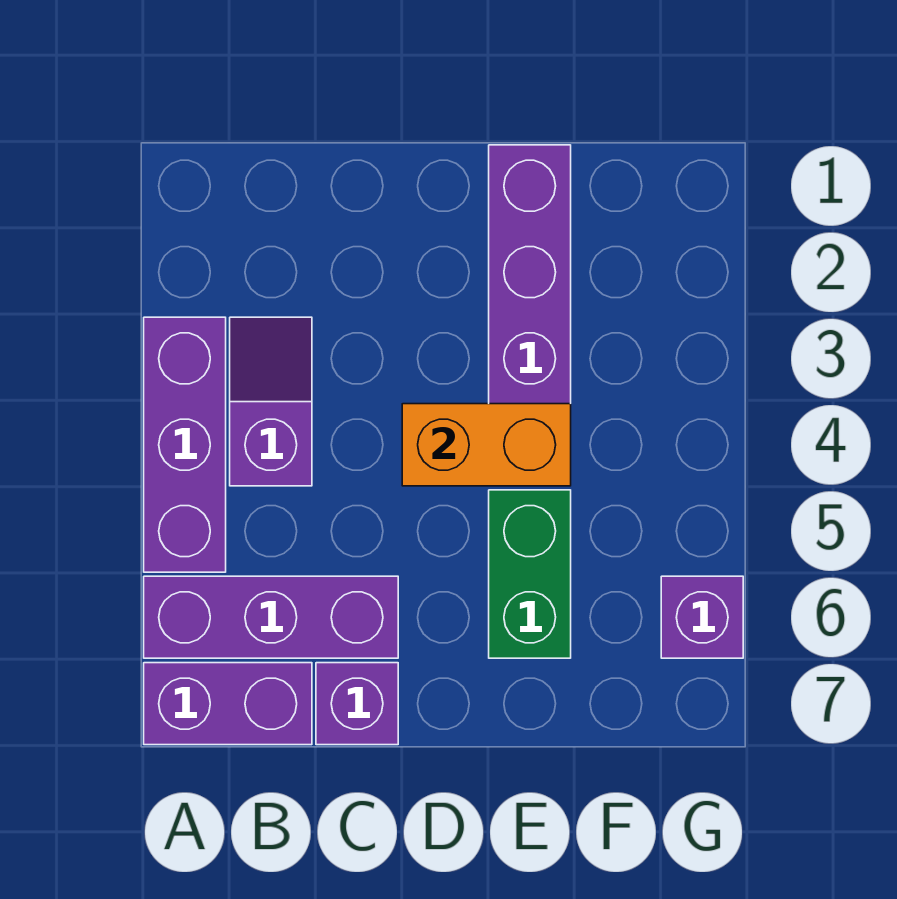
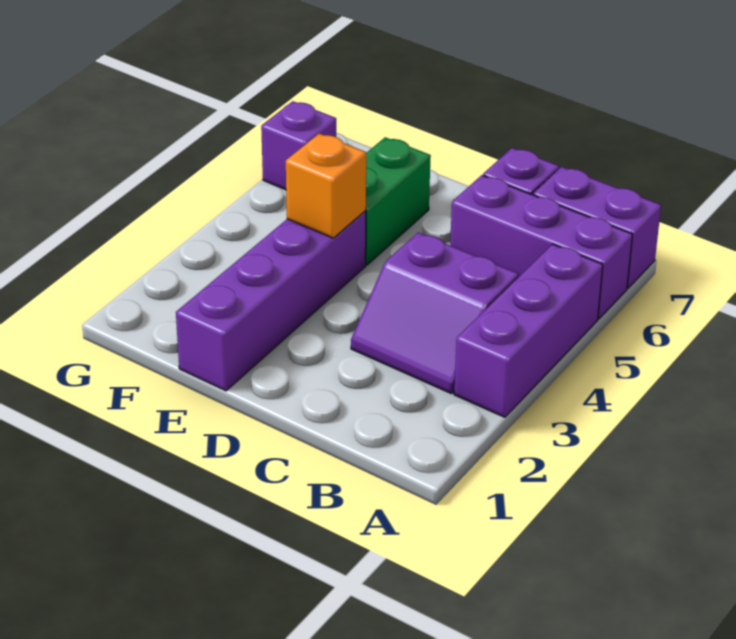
purple 1x2 slope [230,317,312,486] -> purple 2x2 slope [351,233,519,394]
orange 1x2 brick [402,404,571,486] -> orange 1x1 brick [286,134,366,238]

